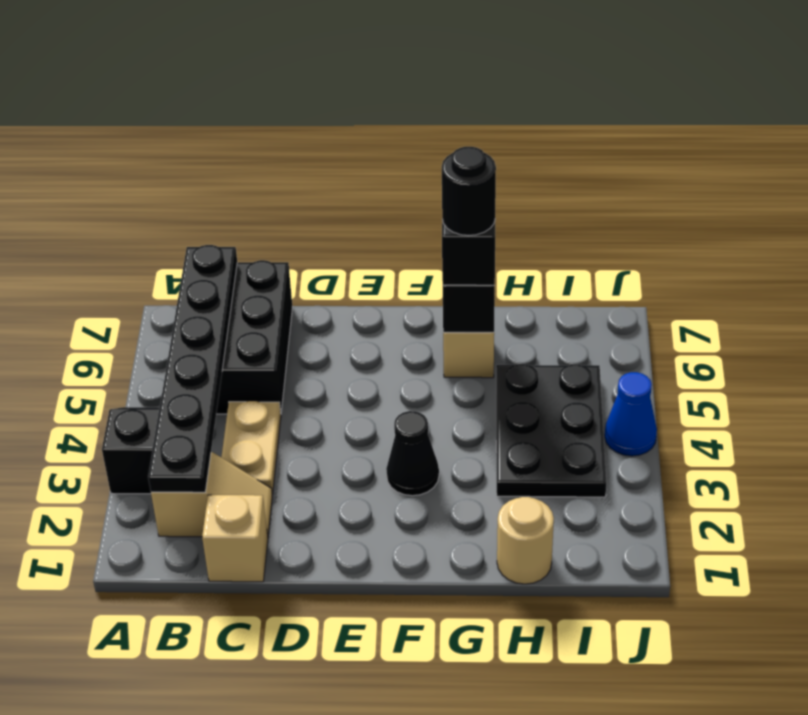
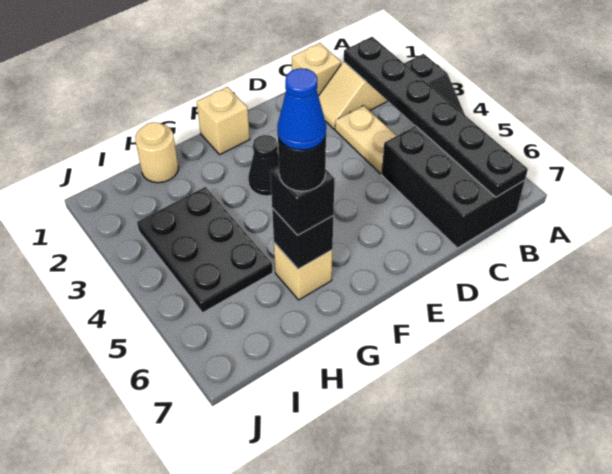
none -> tan 1x1 brick [197,87,250,154]
blue 1x1 cone [605,372,657,456] -> blue 1x1 cone moved to [277,68,326,150]

